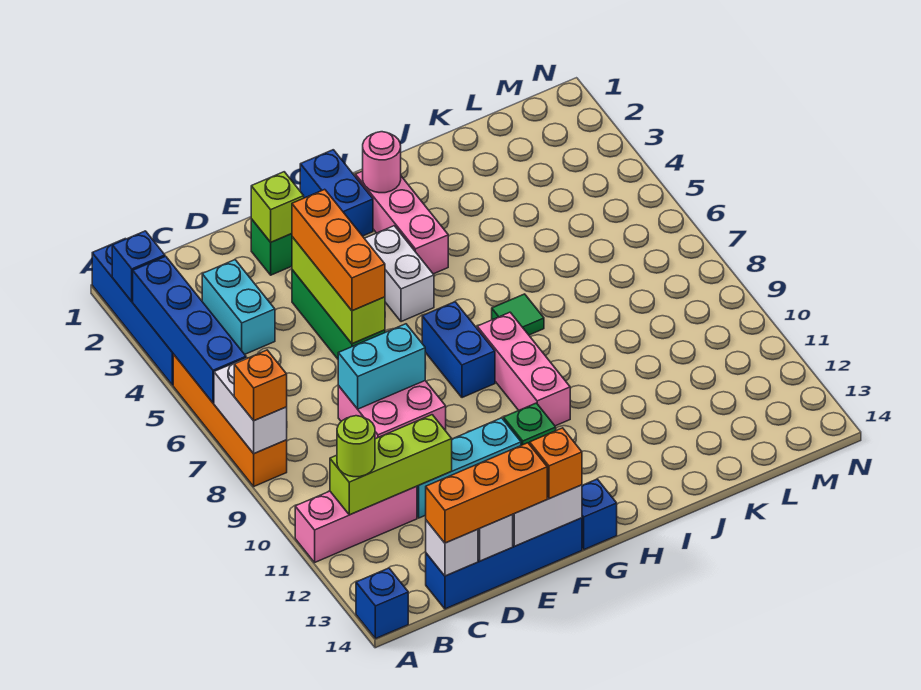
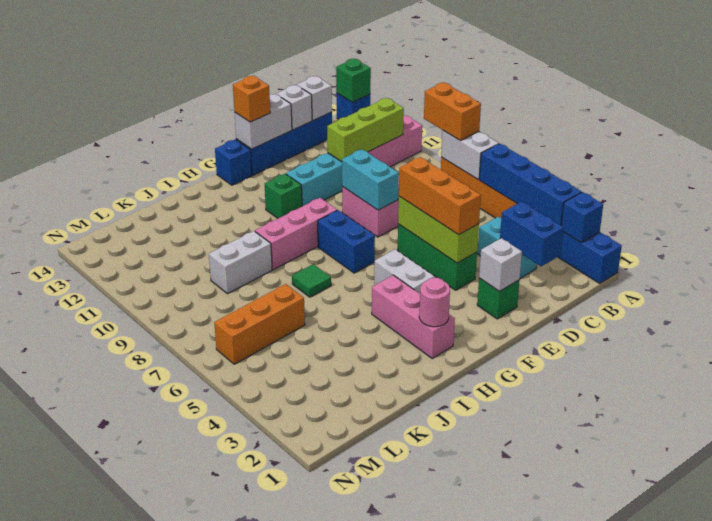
orange 1x1 brick [234,350,287,421] -> orange 1x2 brick [424,82,481,141]
none -> green 1x1 brick [336,59,371,102]
lime 1x1 round brick [337,416,375,477] -> none
orange 1x3 brick [426,443,547,543] -> orange 1x3 brick moved to [214,284,305,364]
cyan 1x2 brick [338,324,425,409] -> cyan 1x2 brick turned to [342,149,399,210]
lime 1x1 brick [251,172,304,242] -> white 1x1 brick [479,238,522,291]
blue 1x2 brick [300,150,373,236] -> blue 1x2 brick moved to [500,202,564,266]
pink 1x3 brick [477,312,570,426] -> pink 1x3 brick turned to [255,198,337,270]
none -> white 1x2 brick [209,231,272,294]

